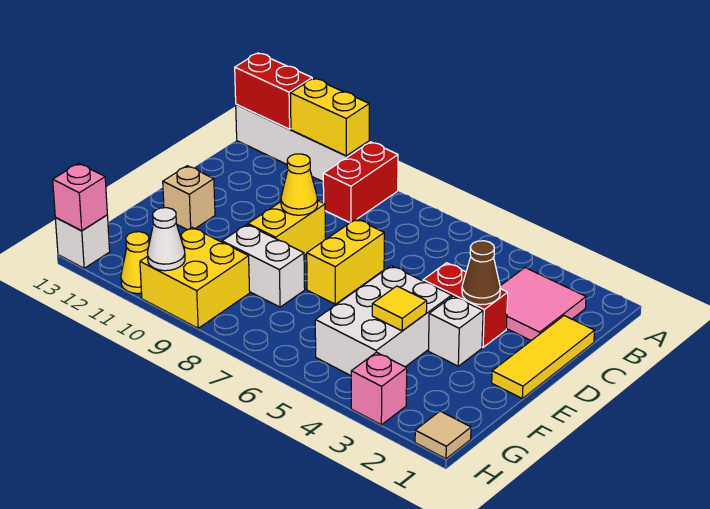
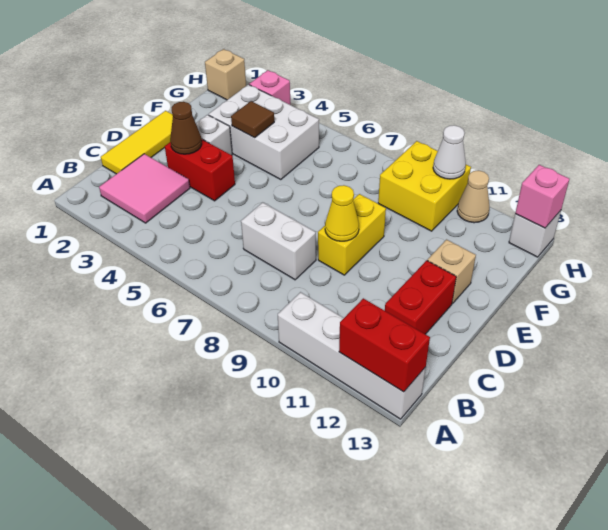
red 1x2 brick [323,142,398,223] -> red 1x2 brick moved to [385,260,456,334]
yellow 1x2 brick [290,78,369,156] -> none
yellow 1x2 brick [307,219,384,304] -> none
white 2x3 brick [315,266,452,376] -> white 2x3 brick turned to [209,85,319,180]
yellow 1x1 tile [372,286,427,331] -> brown 1x1 tile [231,101,274,138]
white 1x2 brick [222,225,305,307] -> white 1x2 brick moved to [241,202,316,280]
tan 1x1 tile [415,411,471,459] -> tan 1x1 brick [205,49,246,100]
yellow 1x1 cone [121,232,149,294] -> tan 1x1 cone [457,171,489,223]

